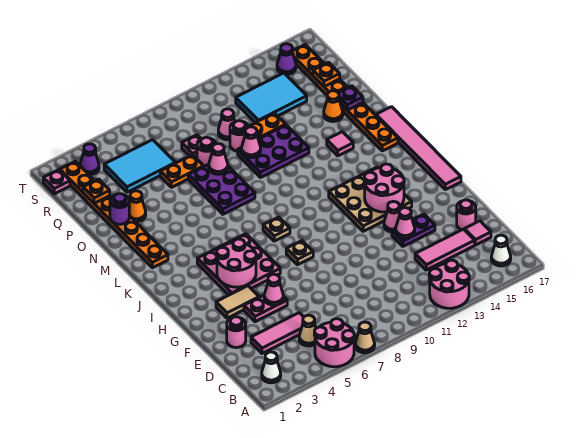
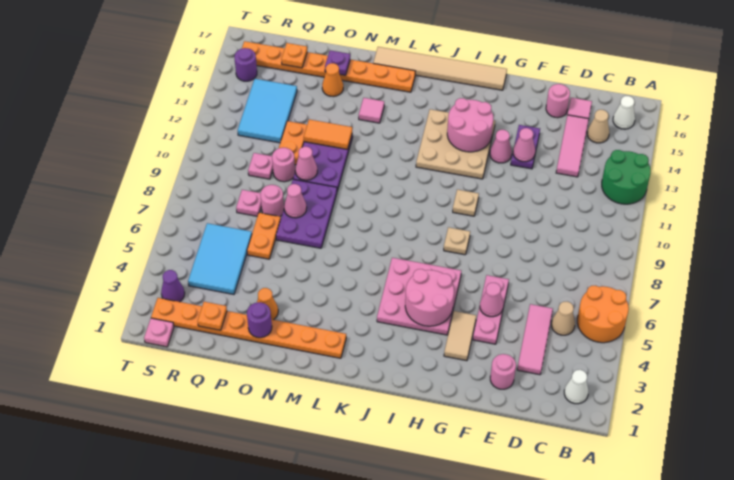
pink 2x2 round brick [314,319,355,367] -> orange 2x2 round brick [577,286,629,343]
tan 1x1 cone [355,322,375,353] -> tan 1x1 cone moved to [587,110,609,143]
pink 2x2 round brick [429,260,469,308] -> green 2x2 round brick [602,150,651,204]
pink 1x2 plate [244,295,287,322] -> pink 1x3 plate [473,275,509,344]
pink 1x6 tile [376,107,461,190] -> tan 1x6 tile [373,47,507,90]
tan 1x1 plate [263,217,290,241] -> tan 1x1 plate moved to [453,190,479,216]
purple 2x3 plate [188,164,255,214] -> purple 2x3 plate turned to [276,179,337,248]
none -> orange 1x2 tile [304,119,352,150]
pink 1x1 cone [218,109,235,140] -> pink 1x1 plate [248,153,273,179]
purple 1x1 cone [277,44,296,75] -> purple 1x1 round brick [234,48,257,81]

